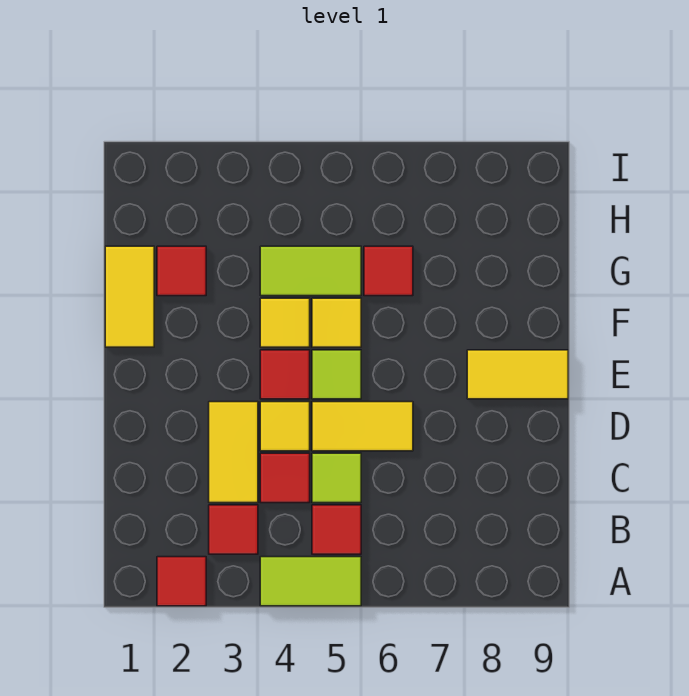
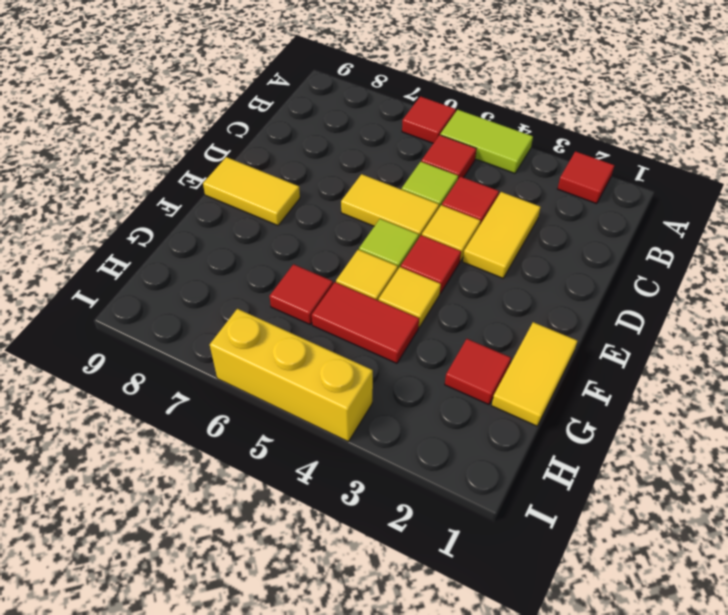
red 1x1 tile [209,505,258,554] -> red 1x1 tile moved to [402,96,456,143]
lime 1x2 tile [260,246,361,296] -> red 1x2 tile [312,282,419,363]
none -> yellow 1x3 brick [210,309,373,441]

